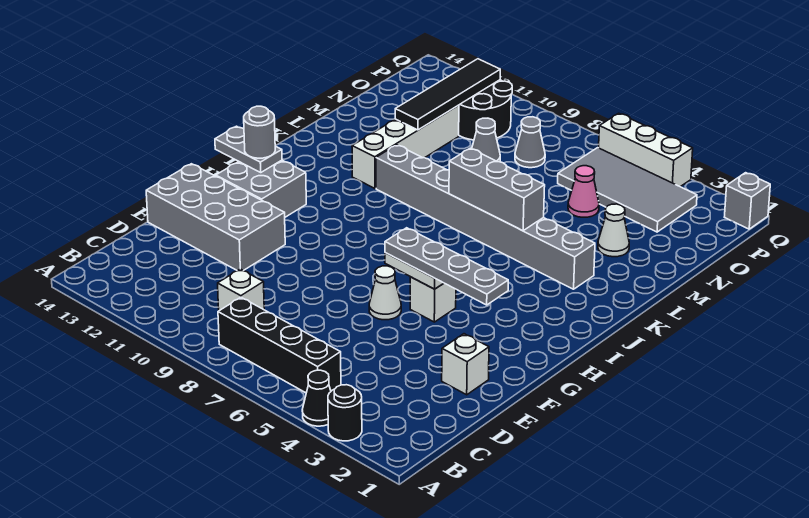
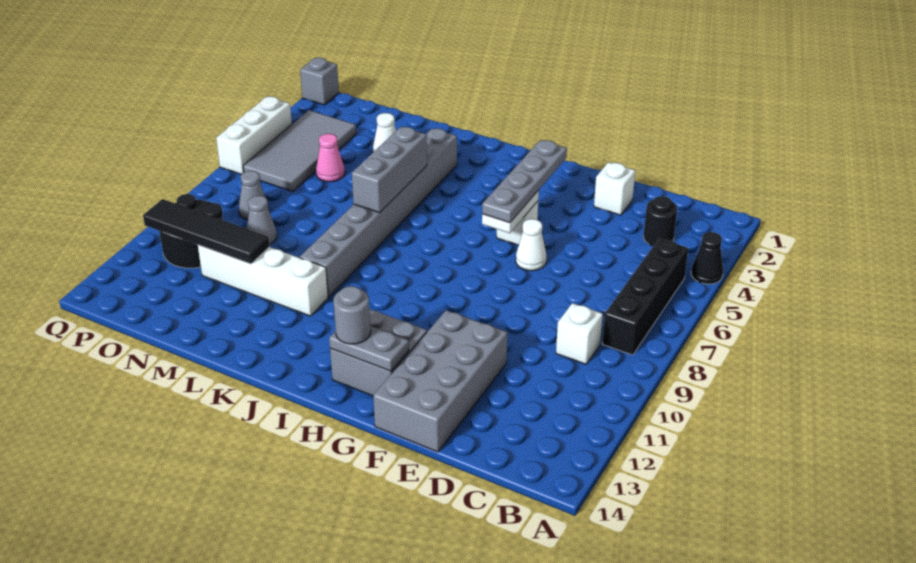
black 1x1 round brick [328,385,362,441] -> black 1x1 round brick moved to [643,196,677,246]
grey 1x2 plate [215,126,282,172] -> grey 1x2 plate turned to [329,326,409,371]

